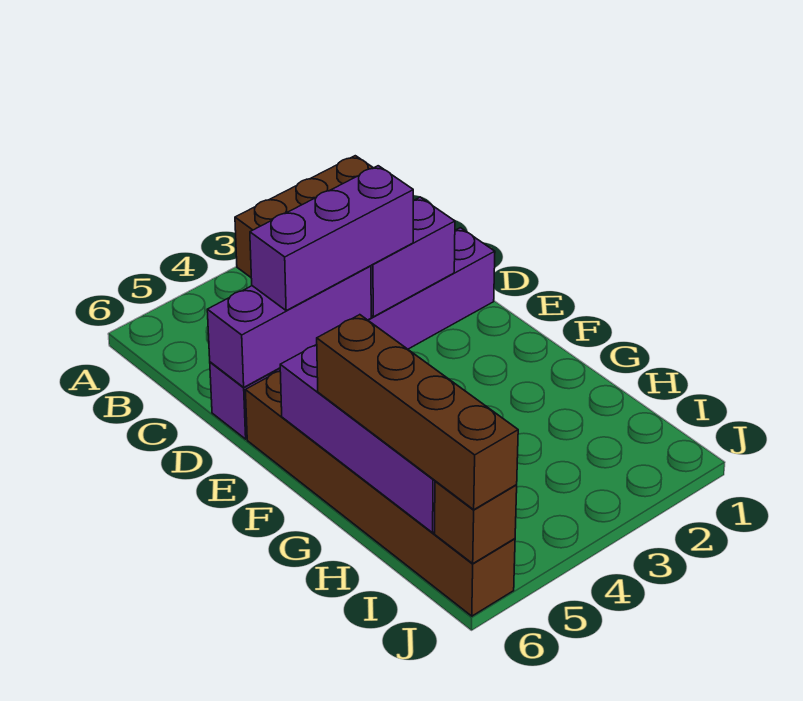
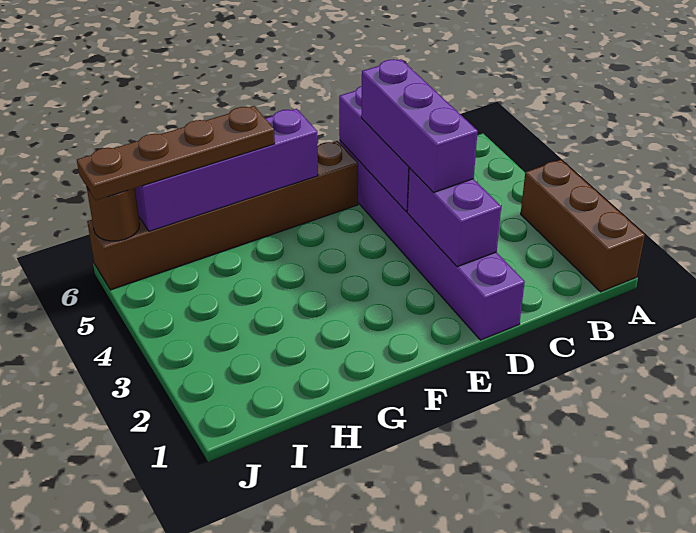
brown 1x4 brick [317,315,518,510] -> brown 1x4 plate [77,106,275,200]
brown 1x1 brick [435,481,517,564] -> brown 1x1 round brick [87,188,140,241]

